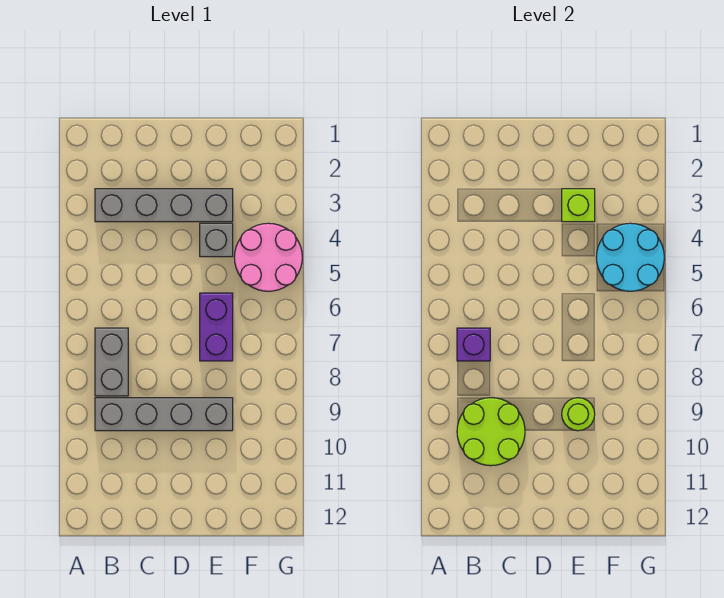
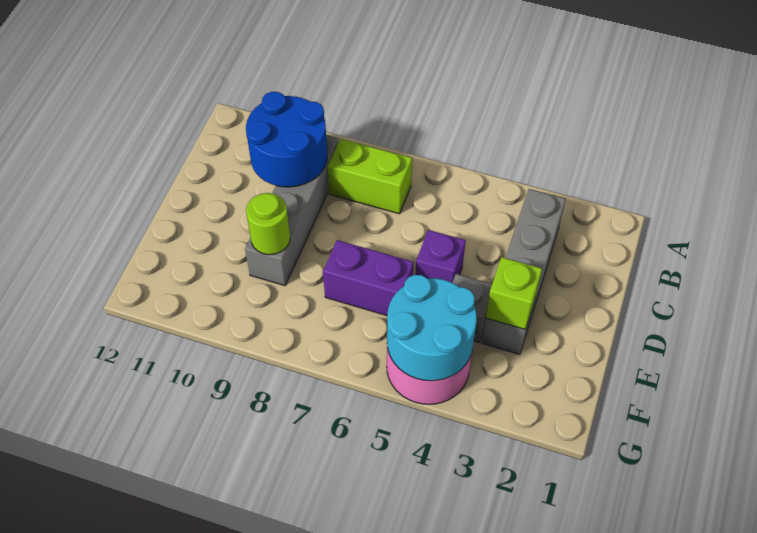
grey 1x2 brick [95,328,128,396] -> lime 1x2 brick [327,139,412,214]
purple 1x1 brick [457,328,490,361] -> purple 1x1 brick moved to [415,230,466,283]
lime 2x2 round brick [457,398,525,466] -> blue 2x2 round brick [246,92,327,187]

